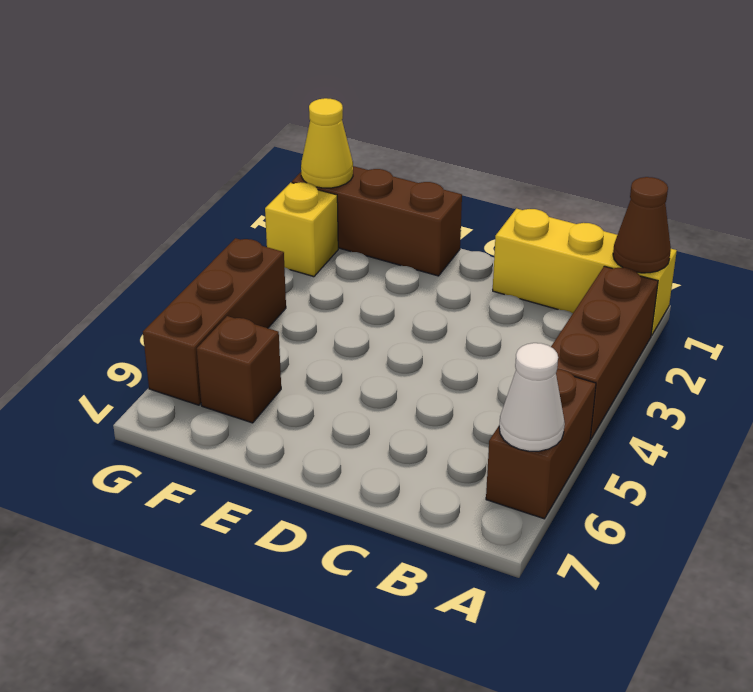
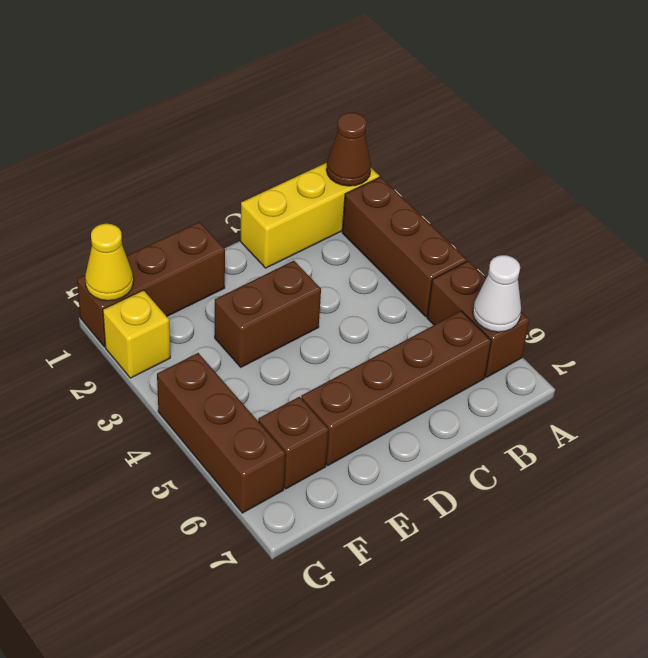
none -> brown 1x4 brick [301,311,491,465]
none -> brown 1x2 brick [215,261,321,367]

